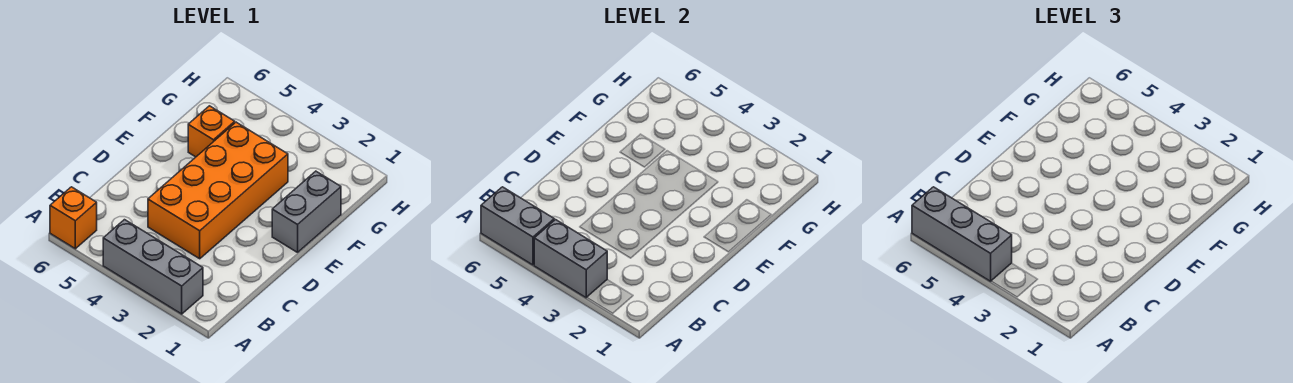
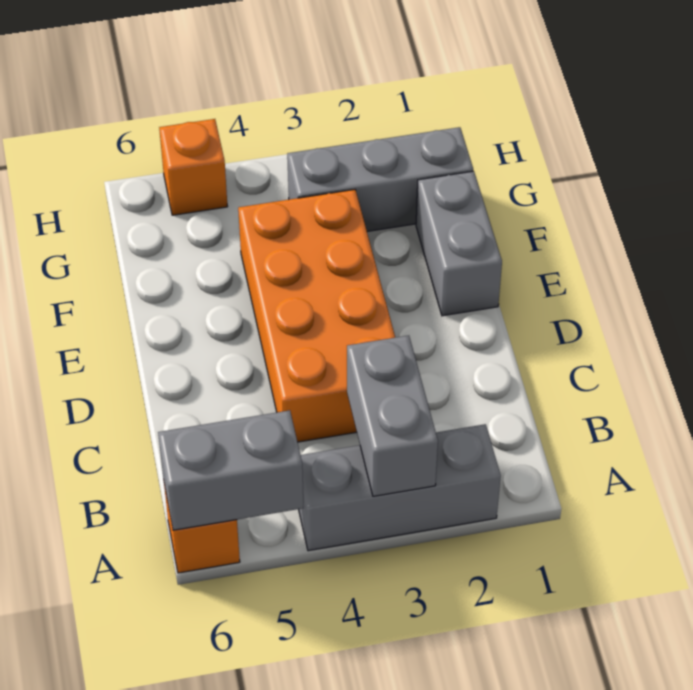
grey 1x2 brick [534,220,607,298] -> grey 1x2 brick turned to [347,336,438,496]
grey 1x3 brick [912,187,1012,281] -> grey 1x3 brick moved to [287,127,473,231]
orange 1x1 brick [188,106,235,157] -> orange 1x1 brick moved to [159,119,228,215]

